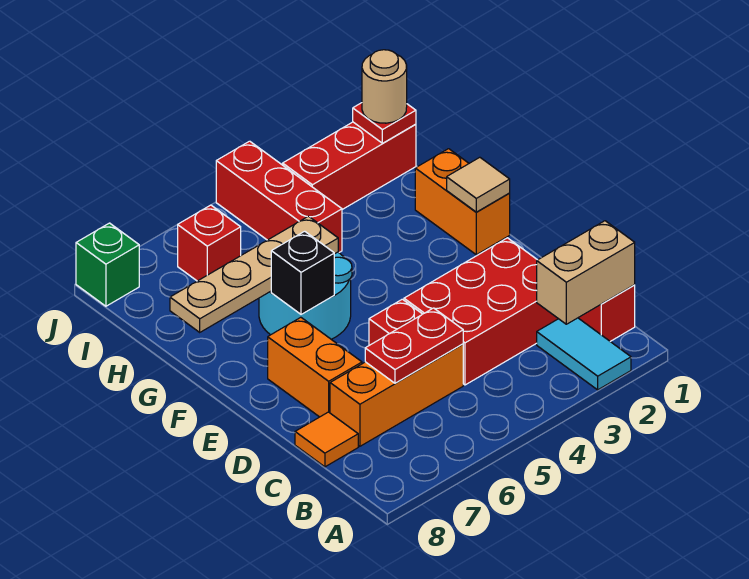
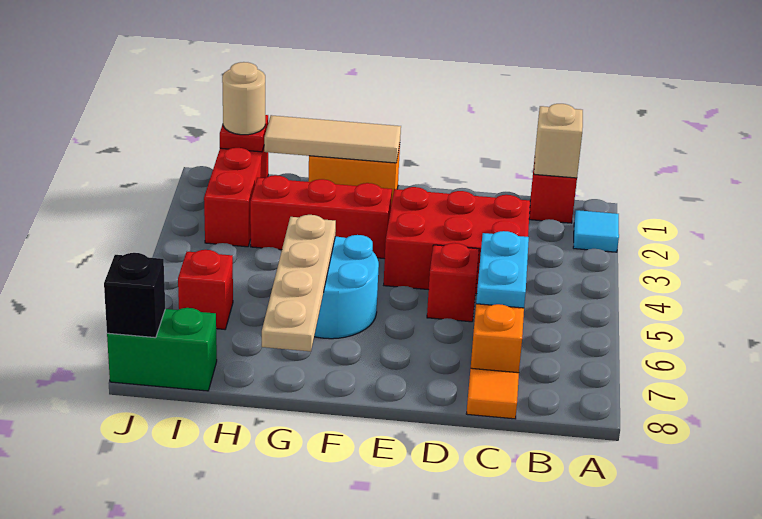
cyan 1x2 tile [537,318,631,390] -> cyan 1x1 tile [573,210,619,252]
tan 1x2 brick [537,221,635,324] -> tan 1x1 brick [534,104,583,178]
red 2x3 brick [404,238,558,385] -> red 2x3 brick turned to [384,187,530,294]
red 1x2 plate [365,308,463,383] -> cyan 1x2 plate [476,231,529,308]
orange 1x2 brick [268,317,362,417] -> none
tan 1x1 tile [447,157,510,212] -> tan 1x3 tile [264,115,401,163]
black 1x1 brick [271,231,334,314] -> black 1x1 brick moved to [104,253,165,338]
red 1x3 brick [216,141,342,252] -> red 1x3 brick moved to [250,175,392,259]
green 1x1 brick [76,223,139,306] -> green 1x2 brick [107,308,217,391]

